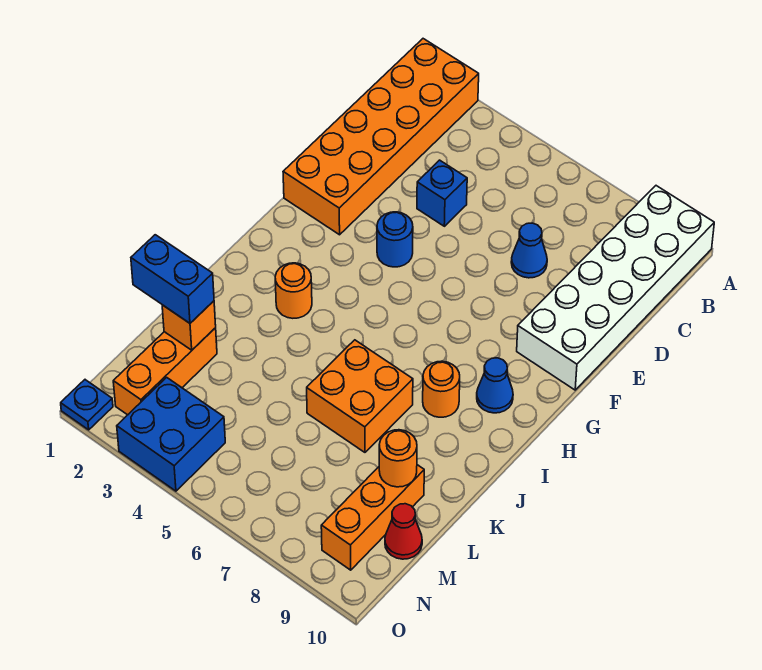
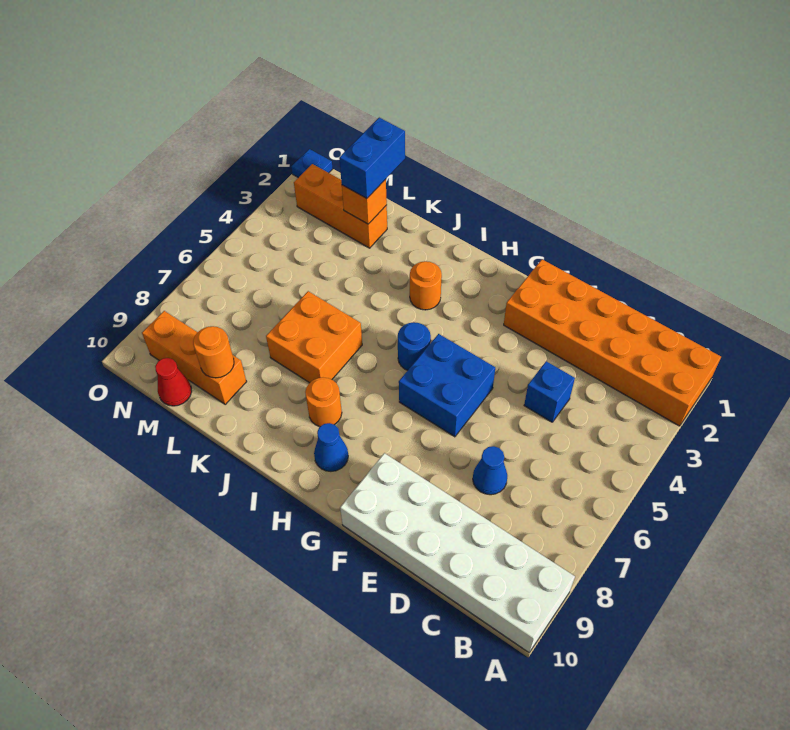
blue 1x1 round brick [377,212,413,267] -> blue 1x1 round brick moved to [398,322,431,370]
blue 2x2 brick [117,377,225,491] -> blue 2x2 brick moved to [399,334,495,437]

